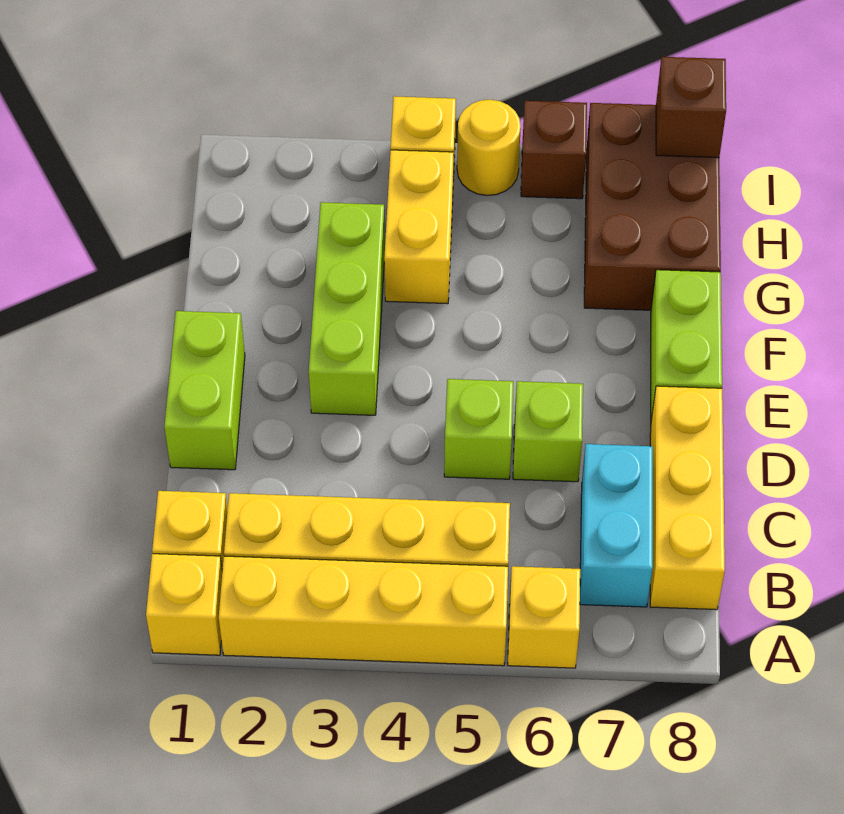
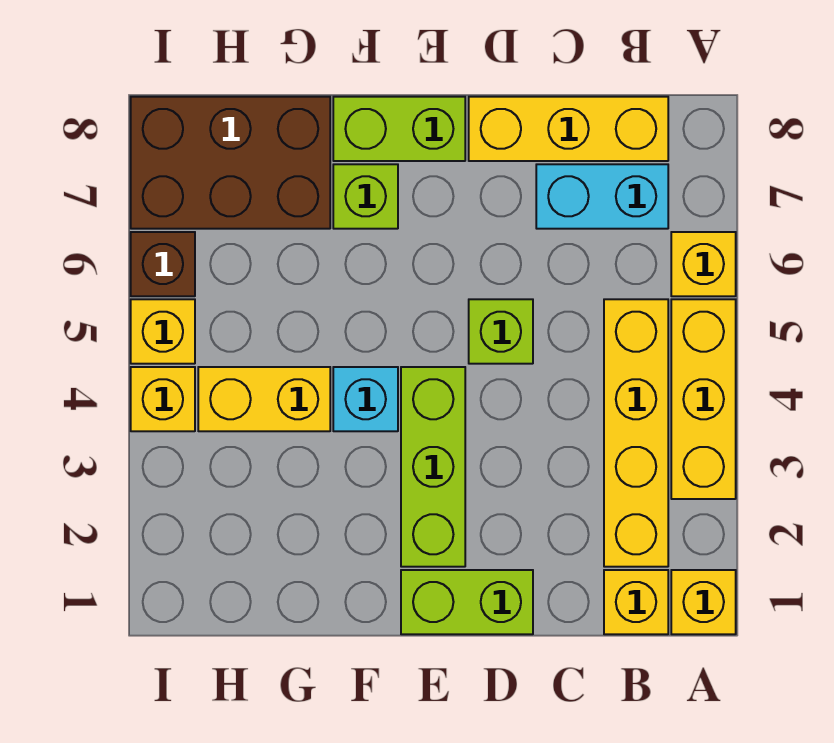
yellow 1x4 brick [219,556,508,666] -> yellow 1x3 brick [671,299,736,499]
lime 1x1 brick [513,381,583,482] -> lime 1x1 brick moved to [333,164,398,229]
lime 1x3 brick [309,202,385,415] -> lime 1x3 brick turned to [401,367,465,567]
none -> cyan 1x1 brick [333,367,398,431]
yellow 1x1 round brick [457,100,521,195] -> yellow 1x1 brick [131,299,195,364]
brown 1x1 brick [656,57,726,158] -> none

